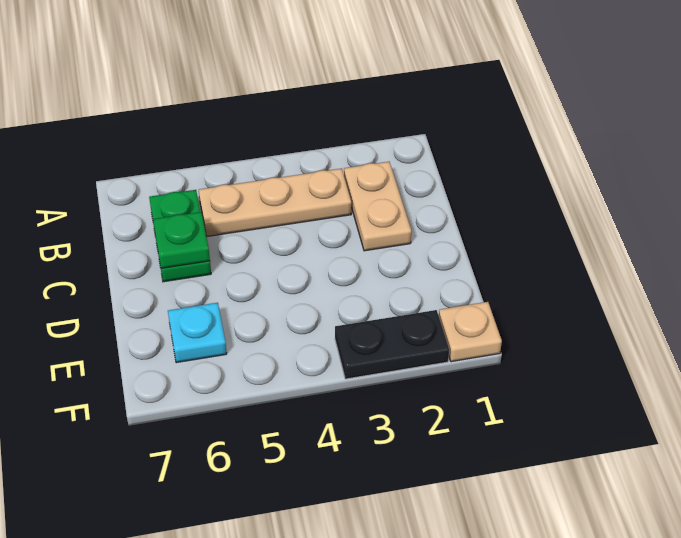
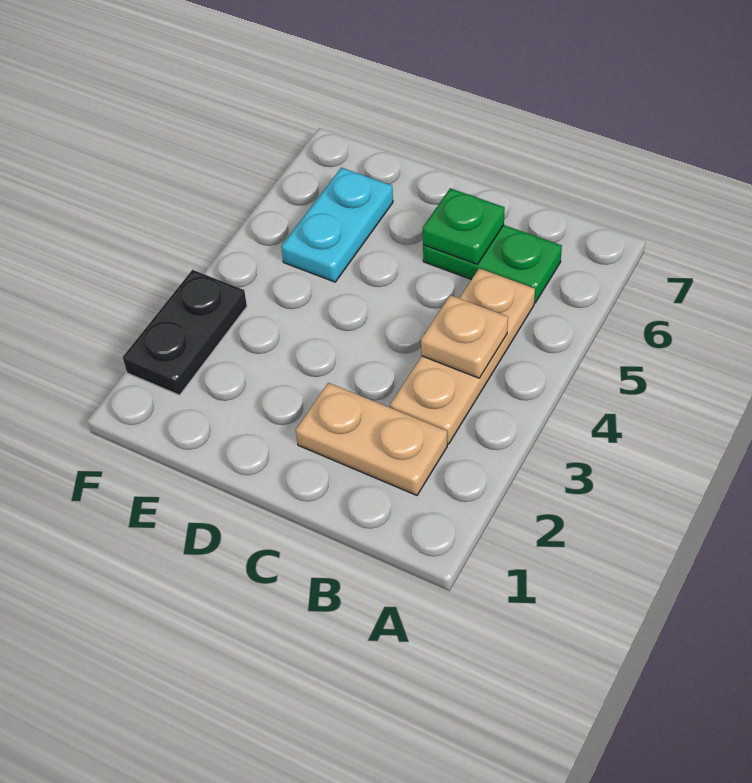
cyan 1x1 plate [168,303,227,363] -> cyan 1x2 plate [281,168,393,282]
tan 1x1 plate [439,302,502,362] -> tan 1x1 plate moved to [421,295,508,378]

